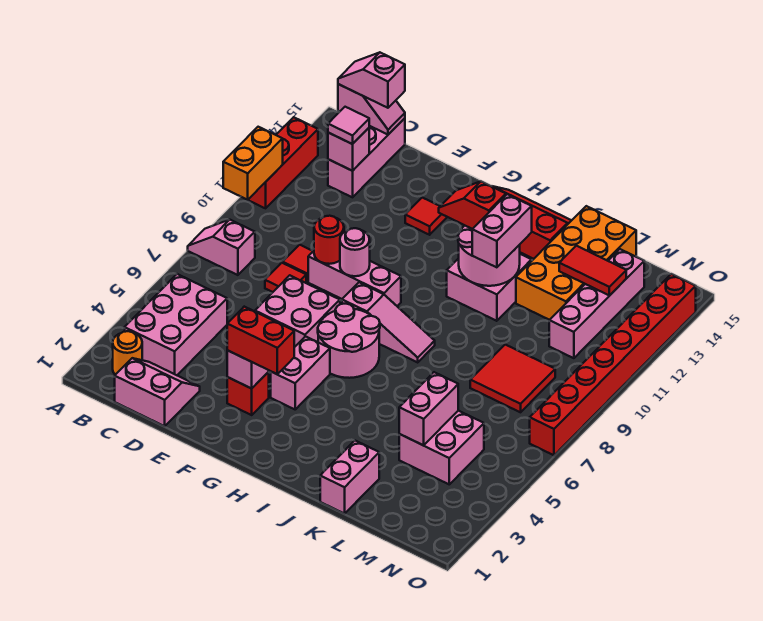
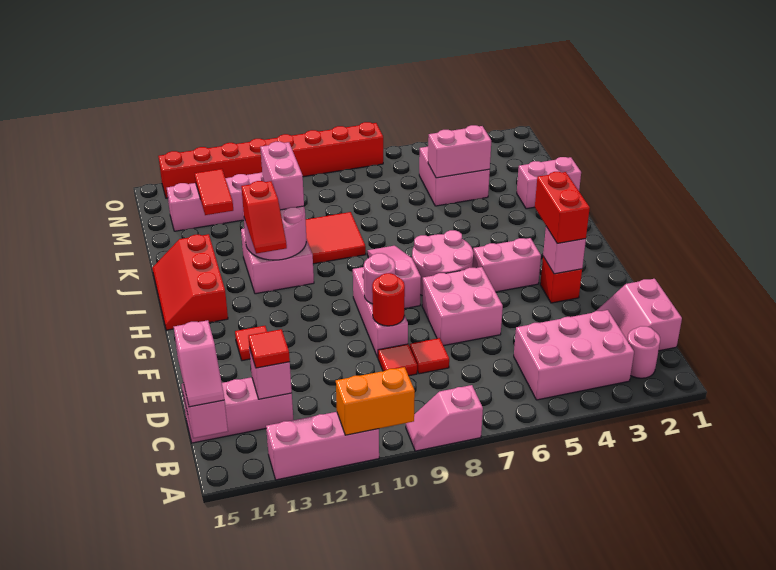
pink 1x2 slope [188,220,255,275] -> pink 1x2 slope turned to [406,385,483,451]
red 1x3 brick [248,117,318,208] -> pink 1x3 brick [266,412,379,480]
orange 1x1 round brick [113,331,142,375] -> pink 1x1 round brick [627,326,660,378]
pink 1x1 tile [328,107,369,144] -> red 1x1 tile [248,329,290,368]
pink 1x2 brick [472,194,532,267] -> pink 1x2 brick turned to [260,142,304,210]
orange 2x4 brick [516,206,636,320] -> none
red 2x2 tile [470,345,555,412] -> red 2x2 tile moved to [306,212,366,264]

